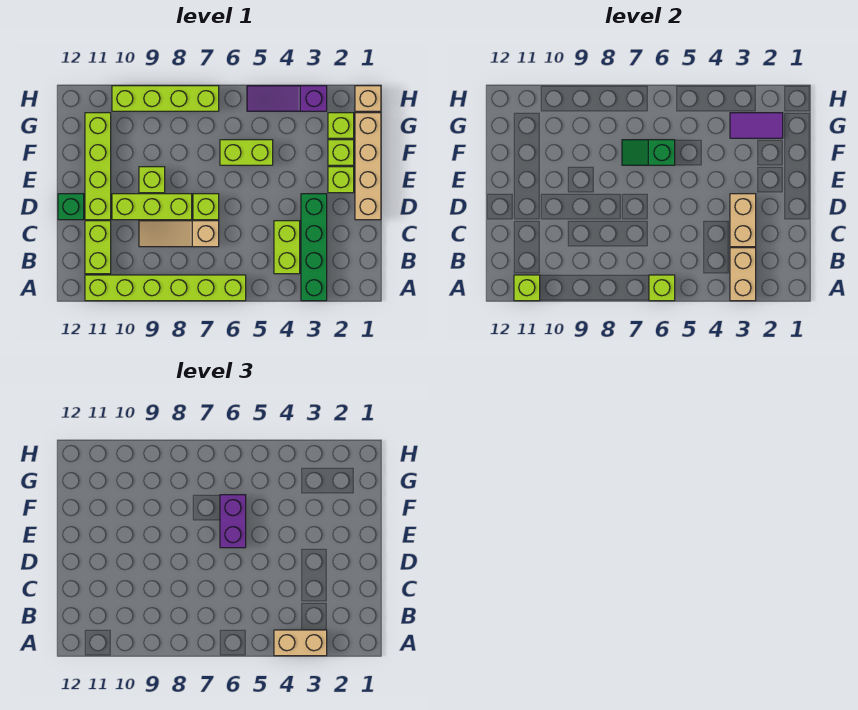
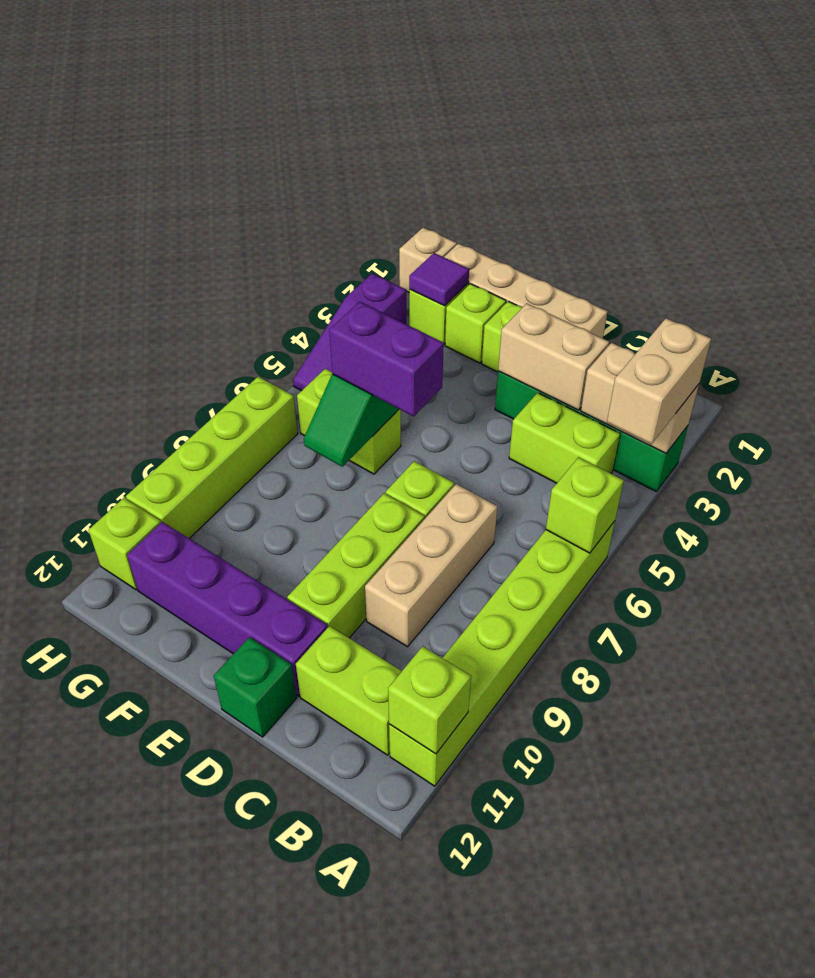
tan 1x3 slope [139,221,219,247] -> tan 1x3 brick [365,484,497,647]
lime 1x4 brick [85,113,111,220] -> purple 1x4 brick [127,522,328,696]
lime 1x1 brick [139,167,165,193] -> lime 1x1 brick moved to [89,498,161,590]
lime 1x2 brick [220,140,273,165] -> lime 1x2 brick turned to [297,369,401,474]
purple 1x2 tile [730,113,783,138] -> purple 1x1 tile [409,253,469,306]

